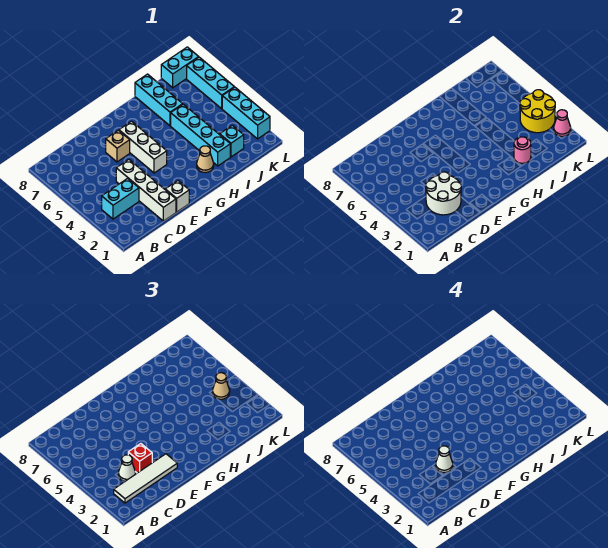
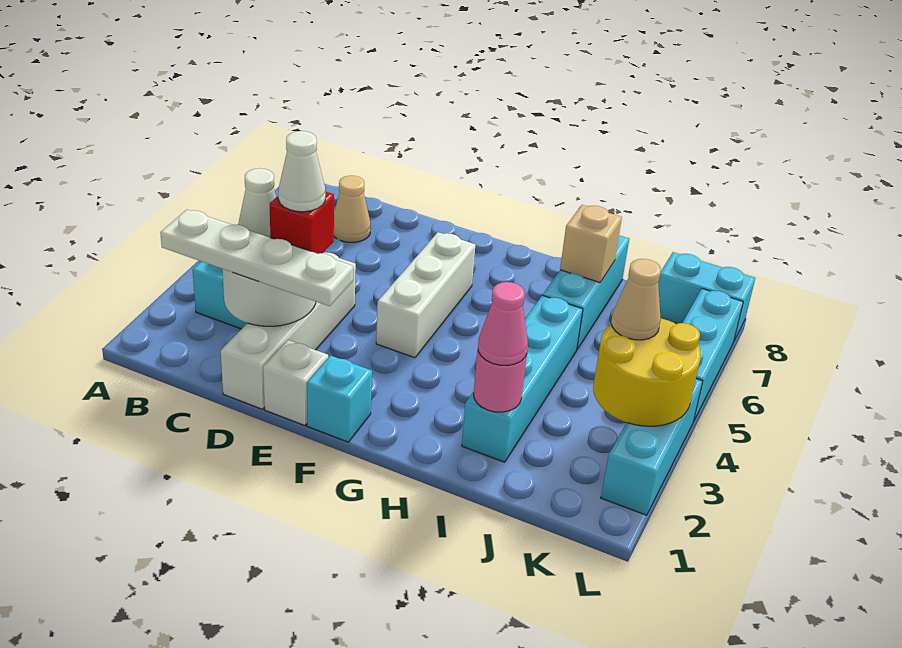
white 1x4 tile [114,454,177,503] -> white 1x4 plate [160,210,353,306]
tan 1x1 brick [106,130,130,162] -> tan 1x1 brick moved to [560,205,622,283]
tan 1x1 cone [197,146,214,173] -> tan 1x1 cone moved to [334,176,371,242]
cyan 1x1 brick [220,125,244,157] -> cyan 1x1 brick moved to [307,356,372,442]
pink 1x1 cone [554,110,571,136] -> pink 1x1 cone moved to [478,282,528,366]

